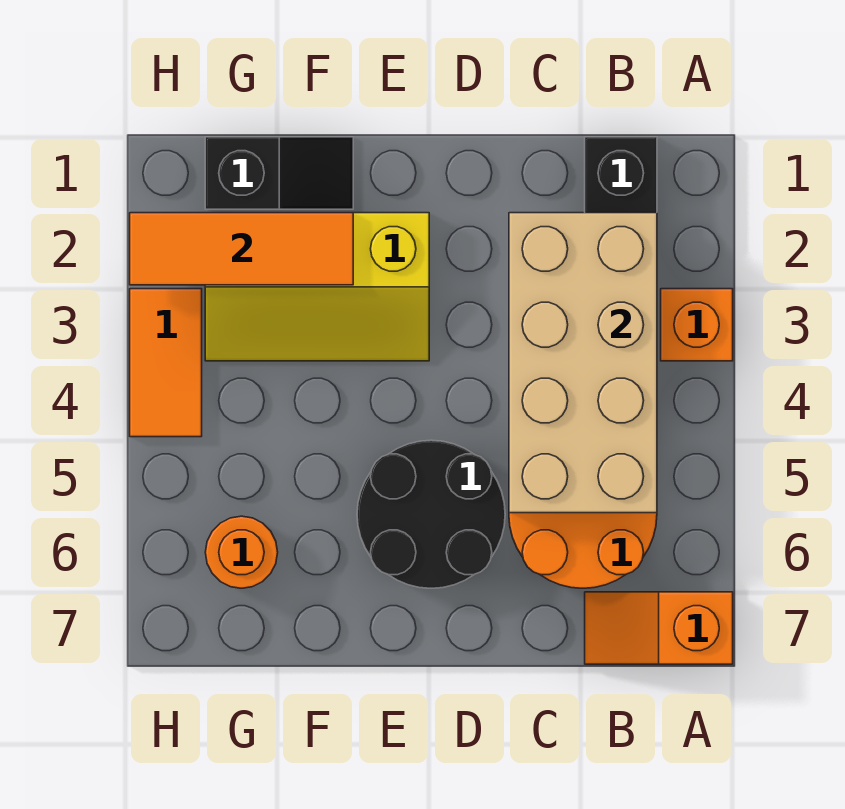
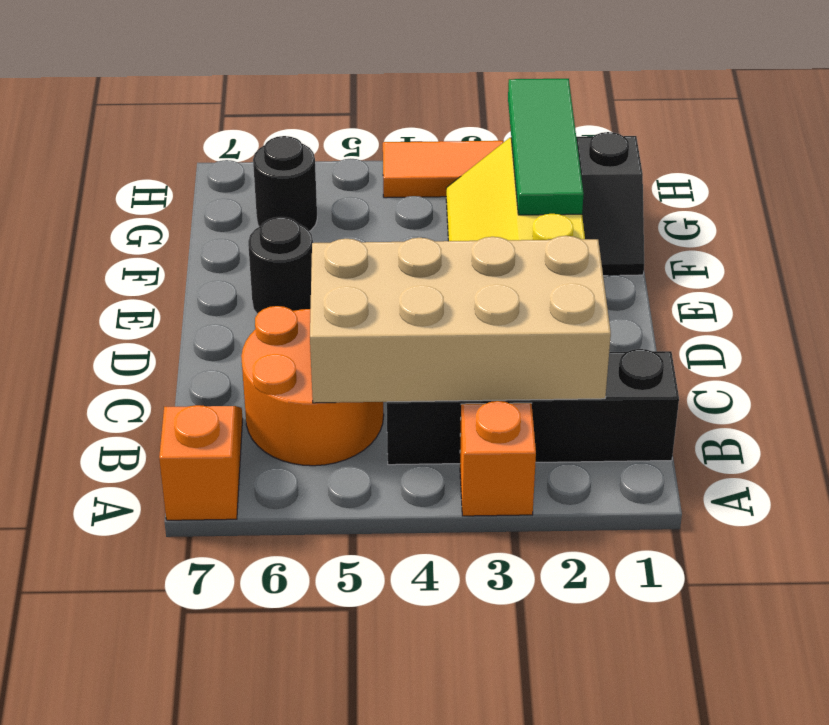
black 2x2 round brick [357,440,505,588] -> black 1x1 round brick [248,217,313,314]
orange 1x3 tile [130,213,353,285] -> green 1x3 tile [508,79,584,215]
orange 1x1 round brick [205,516,278,588] -> black 1x1 round brick [253,136,317,231]

